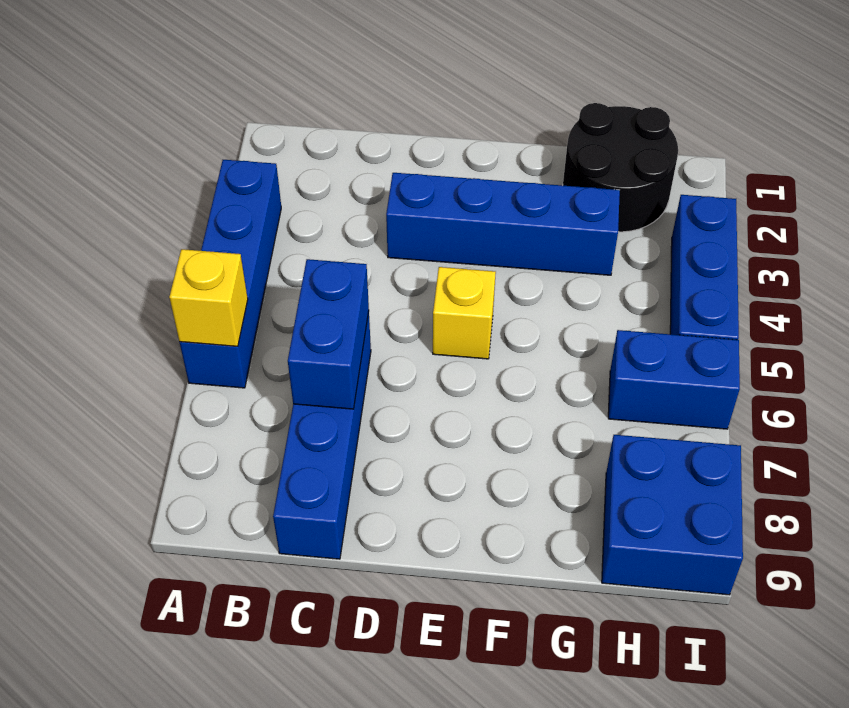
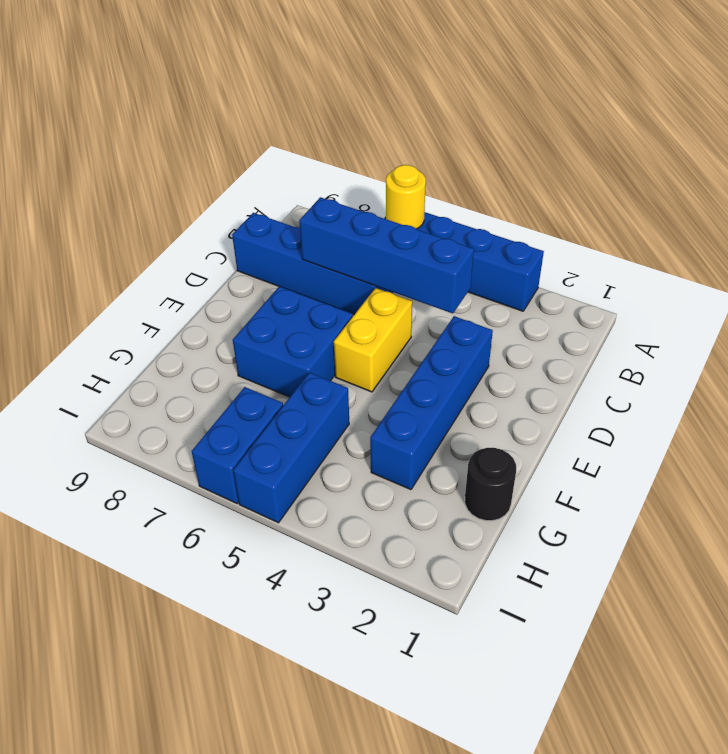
yellow 1x1 brick [169,249,248,346] -> yellow 1x1 round brick [386,165,426,229]
blue 1x2 brick [288,259,369,409] -> blue 1x4 brick [299,197,474,313]
yellow 1x1 brick [433,267,496,359] -> yellow 1x2 brick [334,288,412,392]
black 2x2 round brick [563,103,678,232] -> black 1x1 round brick [465,448,516,521]
blue 2x2 brick [602,435,743,595] -> blue 2x2 brick moved to [233,287,353,397]
blue 1x3 brick [670,195,739,340] -> blue 1x3 brick turned to [233,373,349,523]

